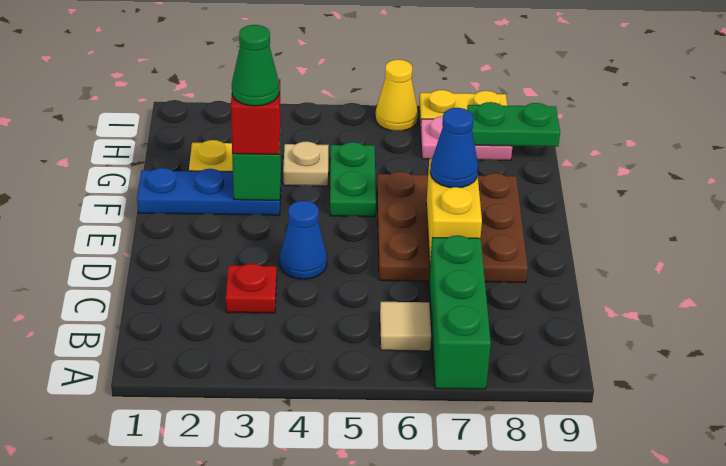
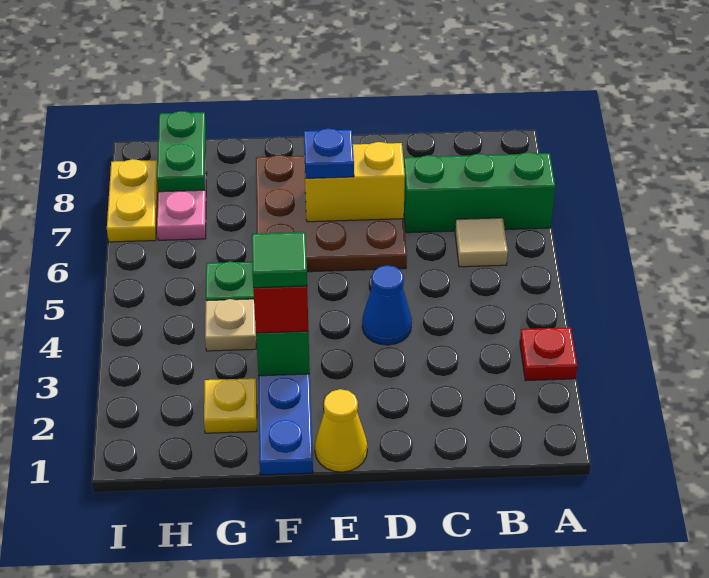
red 1x1 plate [226,264,277,313] -> red 1x1 plate moved to [520,327,577,381]
blue 1x1 cone [430,108,478,188] -> blue 1x1 plate [304,128,354,178]
green 1x1 cone [232,25,279,106] -> green 1x1 tile [252,232,307,288]
yellow 1x1 cone [375,59,418,131] -> yellow 1x1 cone moved to [315,389,367,472]

